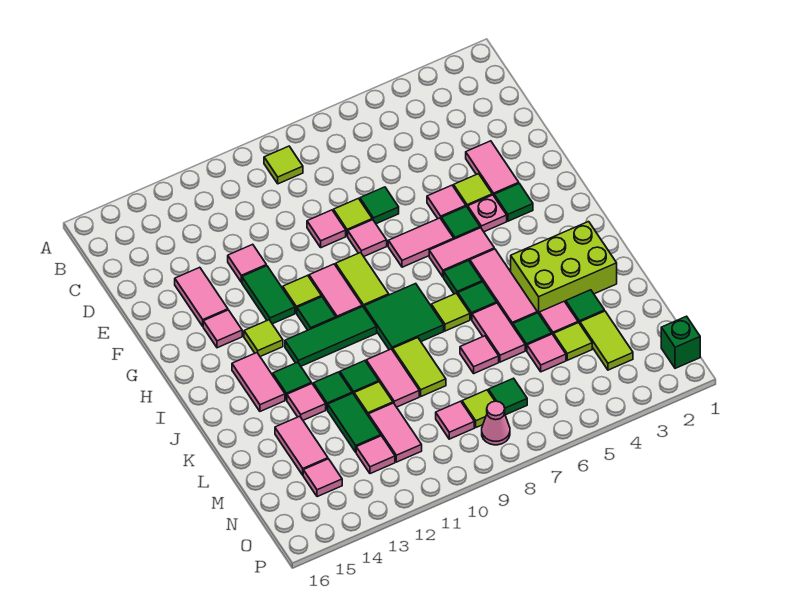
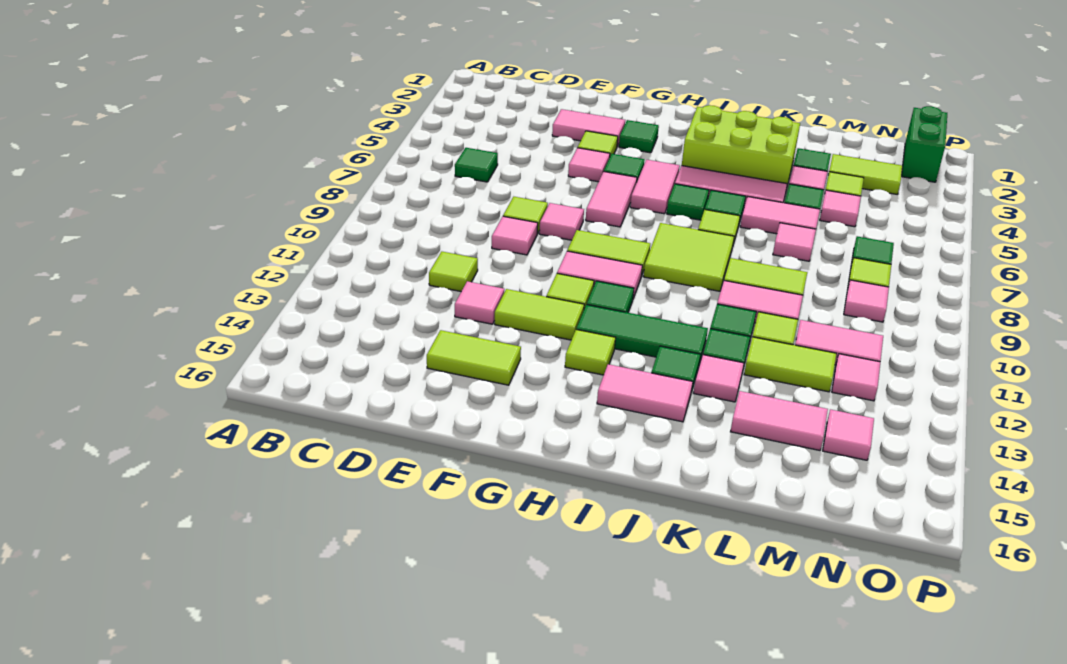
lime 1x1 tile [264,146,303,184] -> lime 1x1 tile moved to [429,252,478,291]
green 1x1 tile [360,187,399,224] -> green 1x1 tile moved to [455,148,498,182]
pink 1x2 tile [175,267,228,326] -> lime 1x2 tile [427,330,521,385]
green 1x2 tile [242,266,295,324] -> lime 1x2 tile [495,289,584,340]
pink 1x1 plate [468,195,507,232] -> none
pink 1x1 tile [203,310,242,348] -> none
green 2x2 tile [364,284,444,350] -> lime 2x2 tile [643,223,734,291]
green 1x3 tile [285,306,377,366] -> green 1x3 tile turned to [576,305,708,364]
lime 2x3 brick [511,222,617,313] -> lime 2x3 brick turned to [682,105,800,189]
green 1x2 tile [328,393,381,452] -> lime 1x2 tile [744,337,836,392]
green 1x1 brick [661,316,700,368] -> green 1x2 brick [901,106,947,182]
pink 1x1 cone [482,401,510,445] -> none

